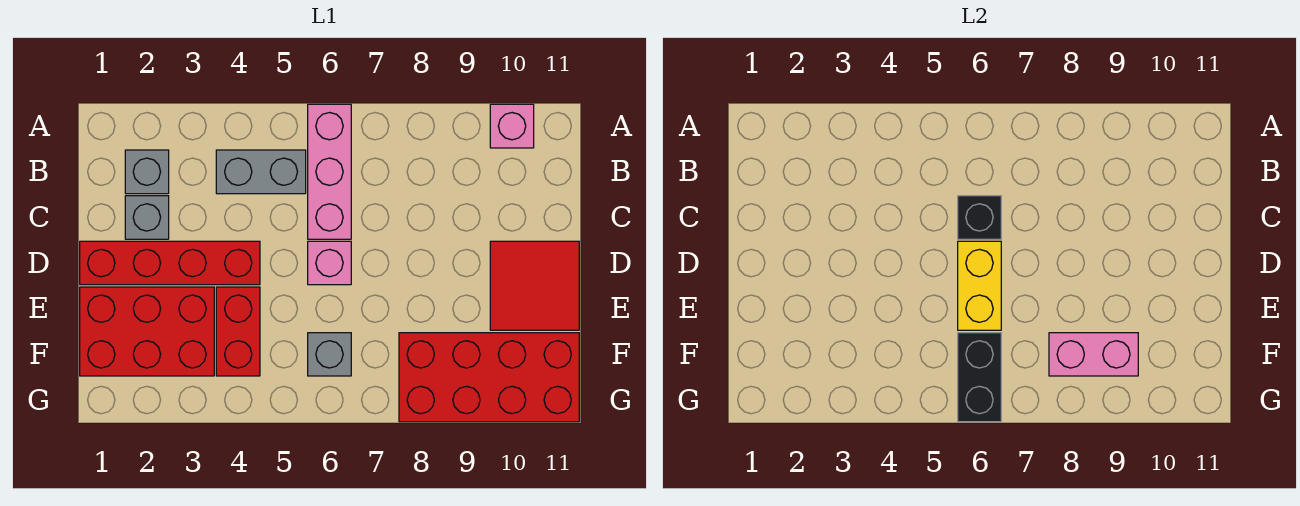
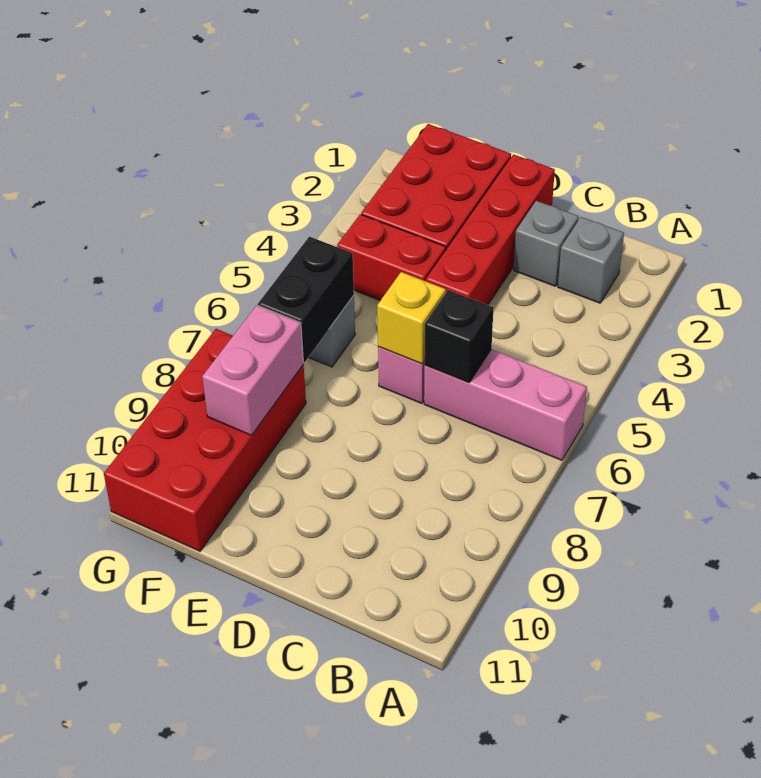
pink 1x1 brick [490,104,534,148] -> none
grey 1x2 brick [216,150,306,194] -> none
yellow 1x2 brick [958,241,1001,330] -> yellow 1x1 brick [377,272,446,364]
red 2x2 tile [490,241,579,330] -> none
black 1x2 brick [958,333,1001,422] -> black 1x2 brick turned to [258,237,354,362]

